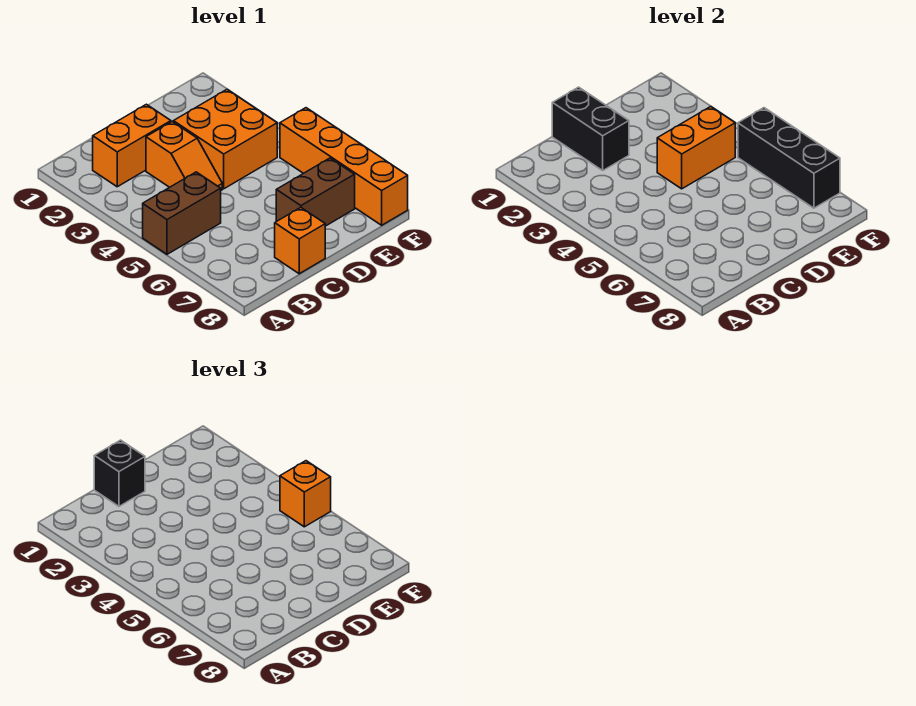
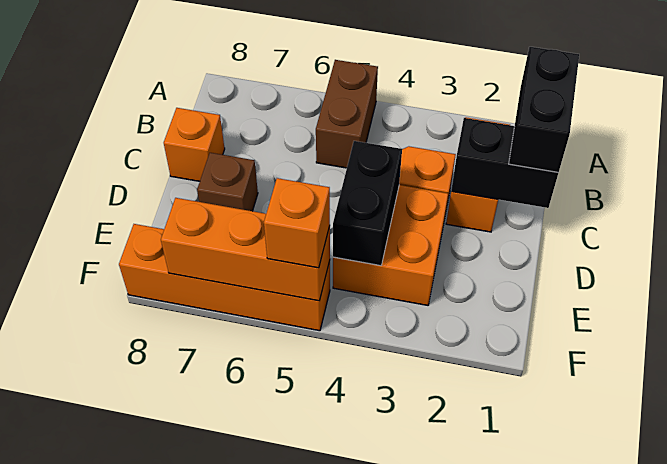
black 1x1 brick [94,440,145,506] -> black 1x2 brick [509,47,579,172]
orange 1x2 brick [657,107,735,189] -> black 1x2 brick [333,141,402,266]
brown 1x2 brick [276,158,355,226] -> brown 1x1 brick [197,153,258,211]
black 1x3 brick [738,108,840,208] -> orange 1x3 brick [161,198,330,301]

